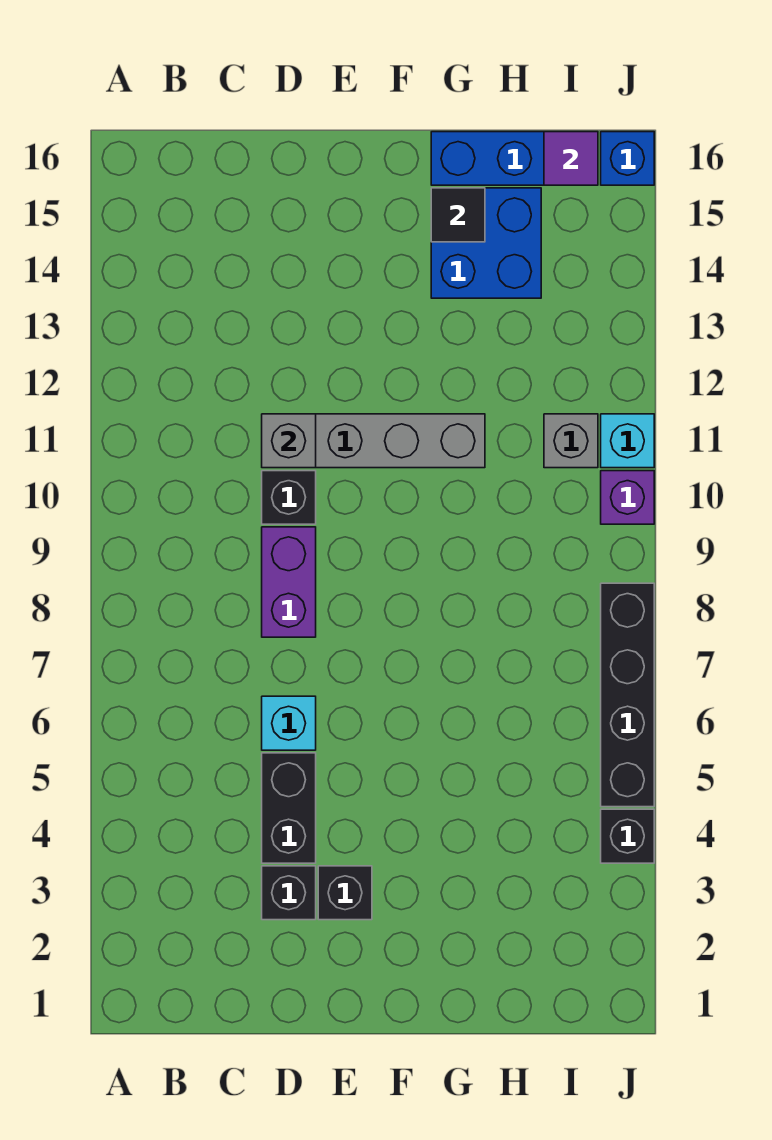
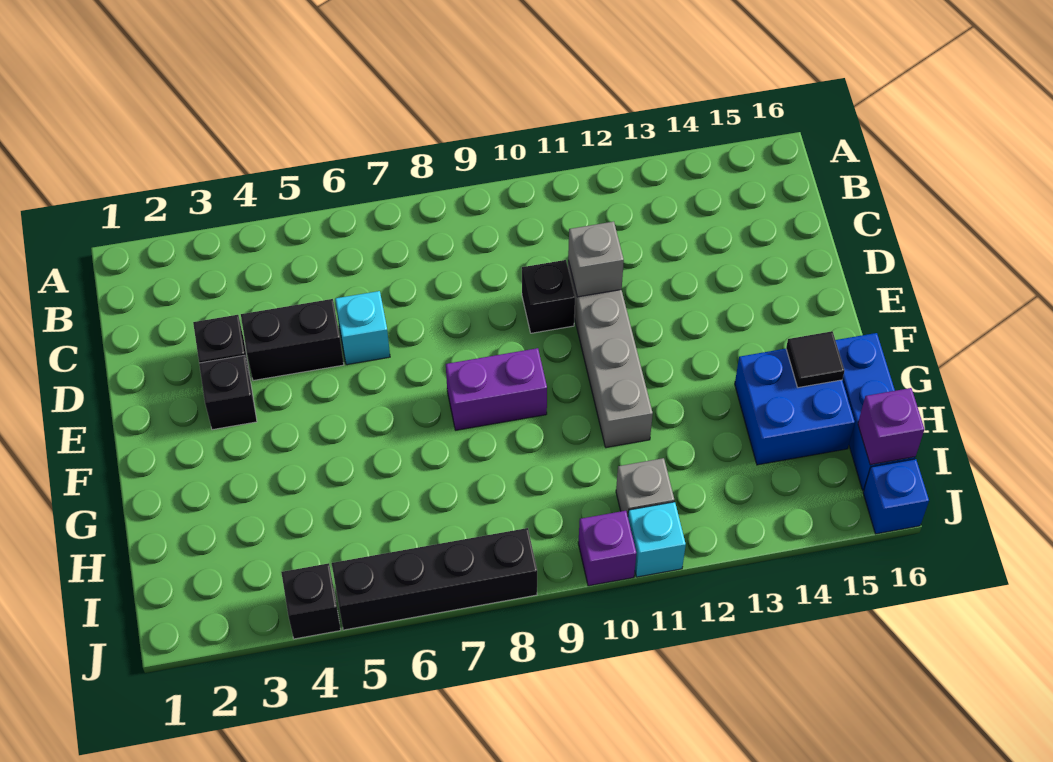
purple 1x2 brick [262,527,316,637] -> purple 1x2 brick moved to [446,348,547,430]
purple 1x1 tile [544,132,598,185] -> purple 1x1 brick [858,388,924,465]

